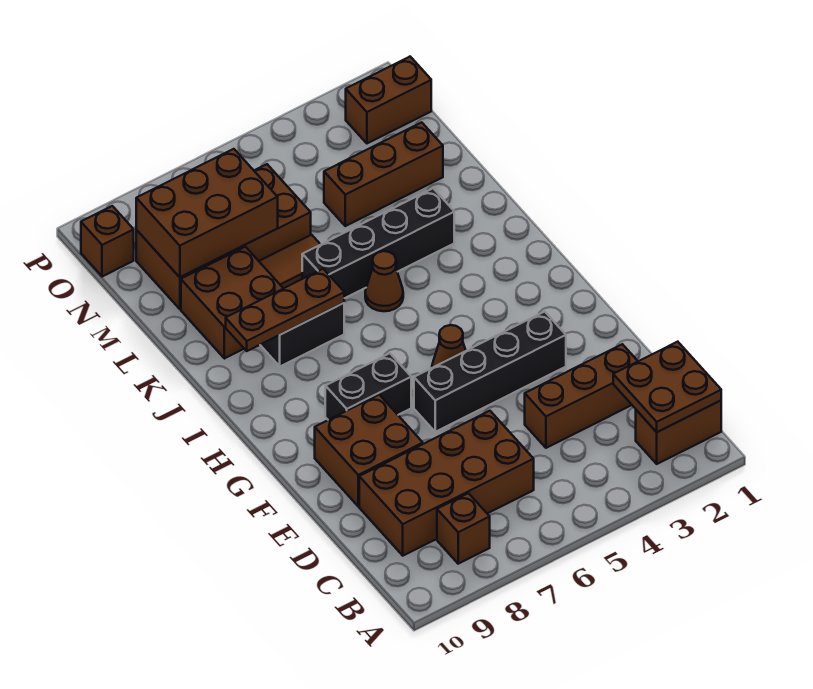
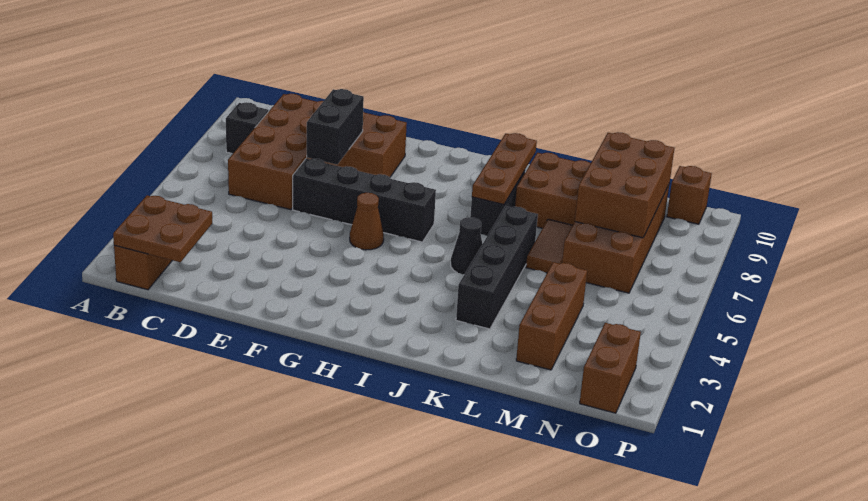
brown 1x1 brick [437,493,490,564] -> black 1x1 brick [226,102,269,153]
brown 1x3 brick [525,344,638,448] -> none
black 1x4 brick [414,312,566,432] -> black 1x4 brick turned to [293,159,436,242]
black 1x2 brick [325,353,411,420] -> black 1x2 brick moved to [307,89,364,164]
brown 1x1 cone [365,251,403,311] -> black 1x1 cone [451,217,482,275]

